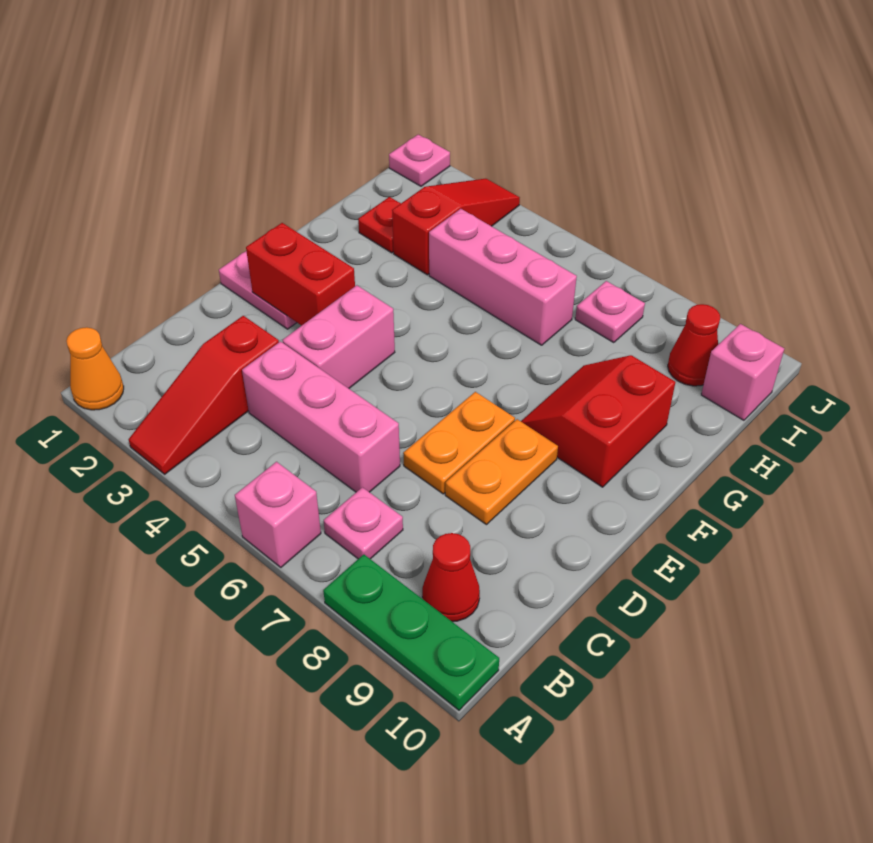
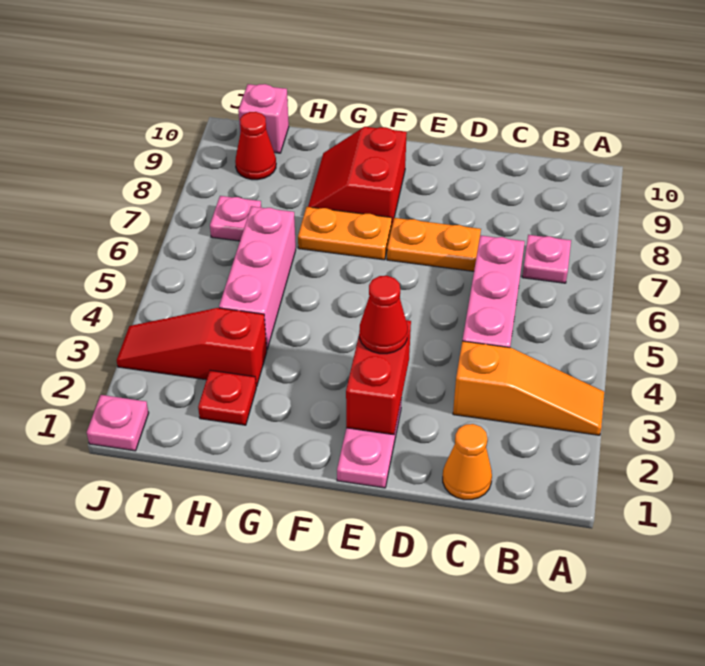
orange 1x1 cone [66,327,124,410] -> orange 1x1 cone moved to [443,424,492,500]
red 1x3 slope [129,316,279,474] -> orange 1x3 slope [453,341,604,435]
pink 1x1 brick [235,462,321,567] -> none
green 1x3 plate [323,555,499,710] -> none
red 1x1 cone [422,533,480,622] -> red 1x1 cone moved to [359,276,408,354]
pink 1x2 brick [282,285,395,388] -> none
orange 1x2 plate [445,419,558,525] -> orange 1x2 plate moved to [298,207,392,260]
red 2x2 slope [521,355,675,487] -> red 2x2 slope turned to [308,127,407,225]

